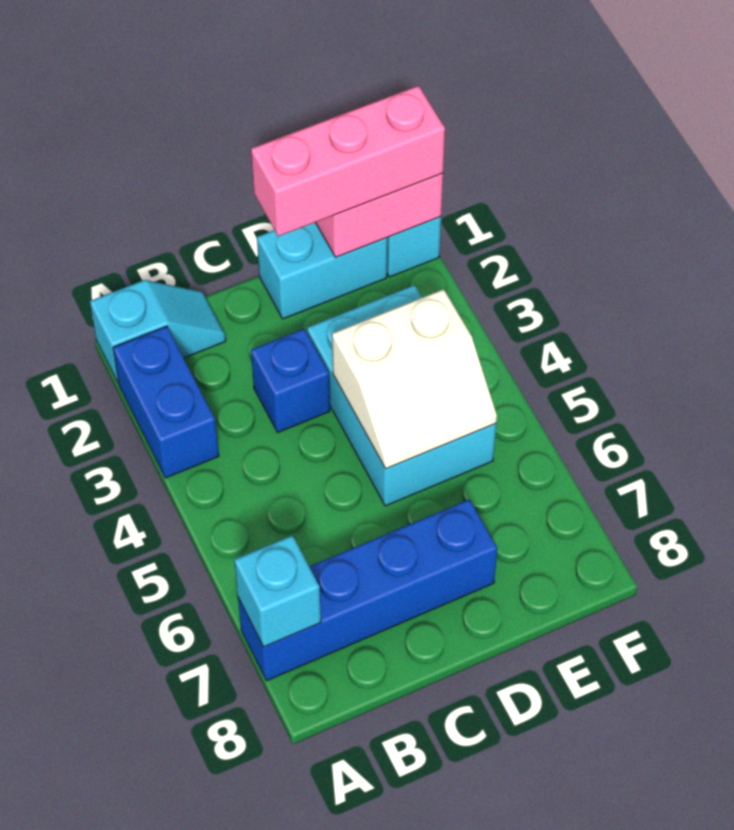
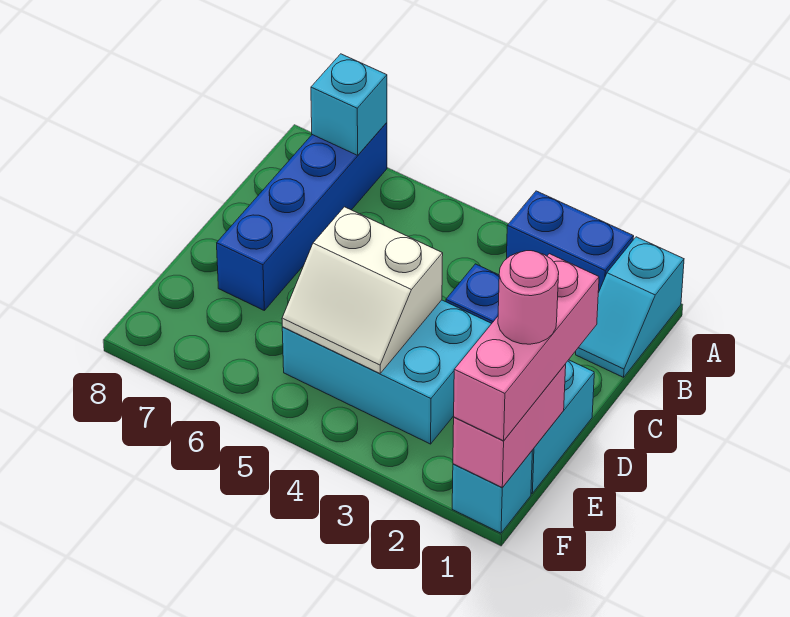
white 2x2 slope [332,289,497,469] -> white 2x2 slope turned to [282,207,443,373]
none -> pink 1x1 round brick [498,251,559,344]

